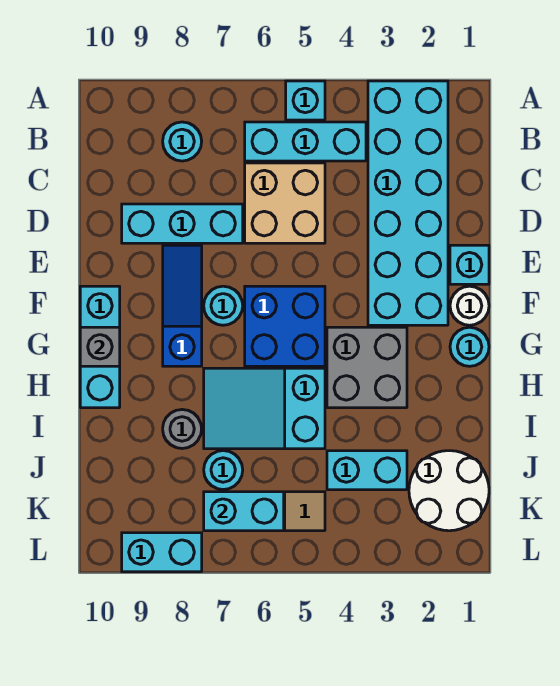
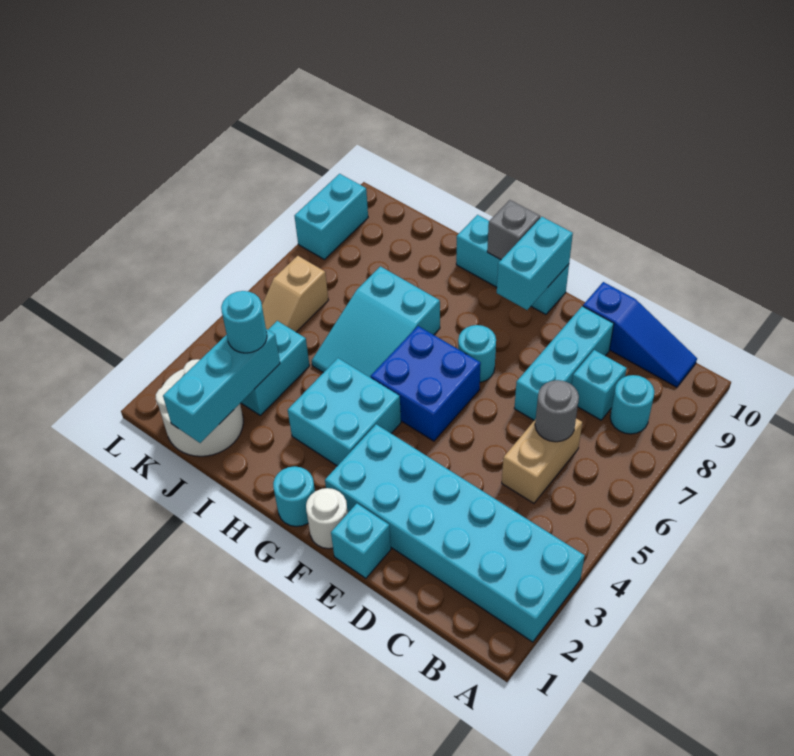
cyan 1x1 brick [286,81,325,120] -> cyan 1x1 brick moved to [572,350,627,420]
cyan 1x3 brick [245,122,366,161] -> cyan 1x3 brick moved to [163,329,280,443]
tan 2x2 brick [245,163,325,243] -> tan 1x2 brick [502,418,582,503]
blue 1x3 slope [163,245,202,366] -> blue 1x3 slope moved to [583,282,697,387]
grey 2x2 brick [327,327,407,408] -> cyan 2x2 brick [288,358,401,466]
cyan 2x3 slope [204,368,325,449] -> cyan 2x3 slope turned to [312,266,440,378]
grey 1x1 round brick [163,410,202,449] -> grey 1x1 round brick moved to [535,380,579,442]
cyan 1x1 round brick [204,451,243,490] -> cyan 1x1 round brick moved to [221,291,267,353]
cyan 1x2 brick [204,492,284,531] -> cyan 1x2 brick moved to [497,217,573,310]

